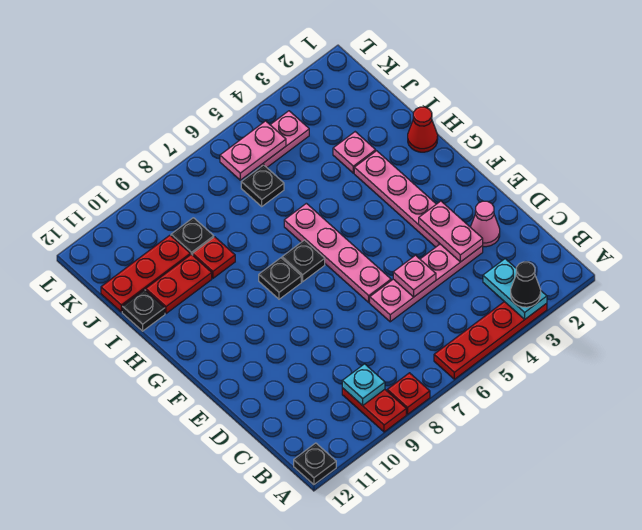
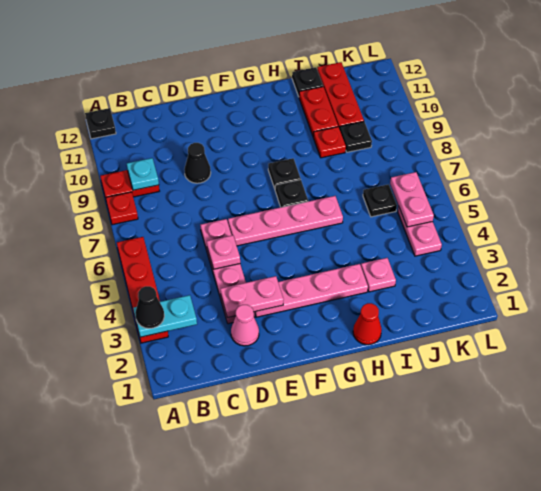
none -> black 1x1 cone [184,143,211,183]

